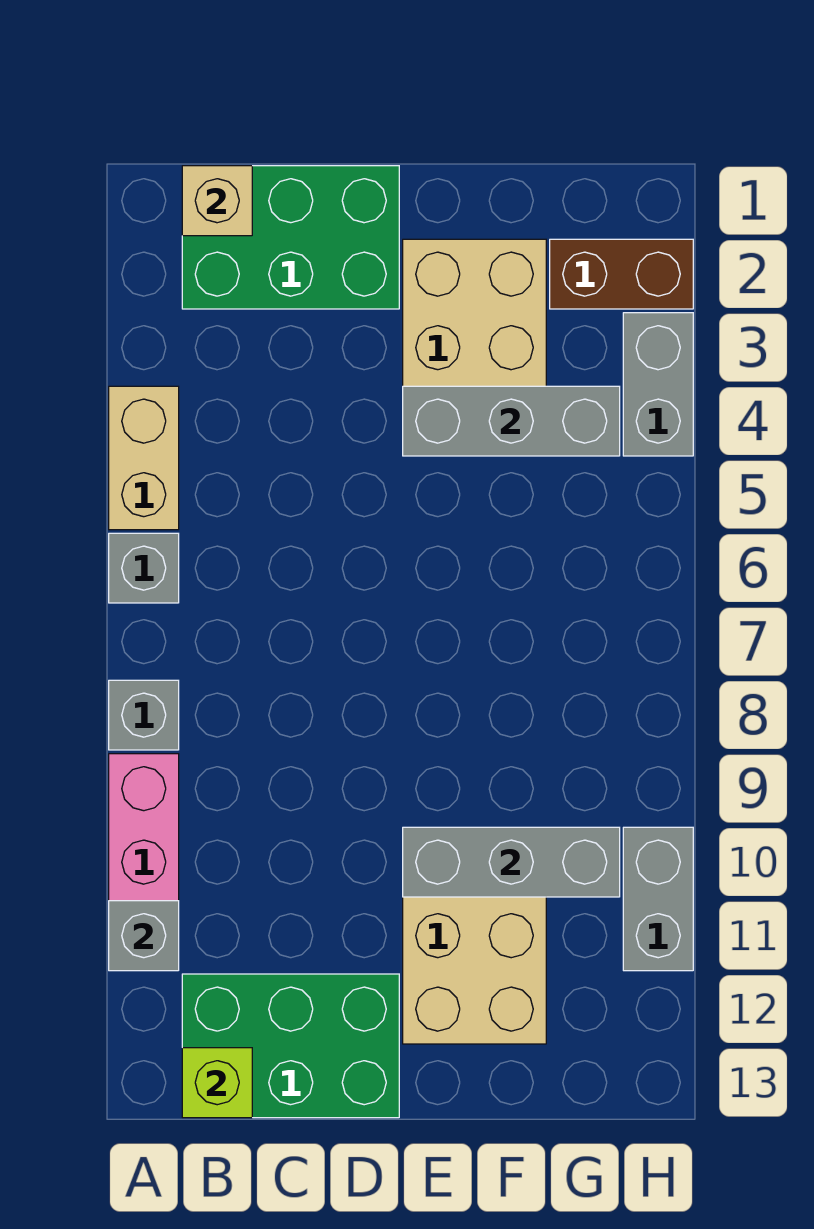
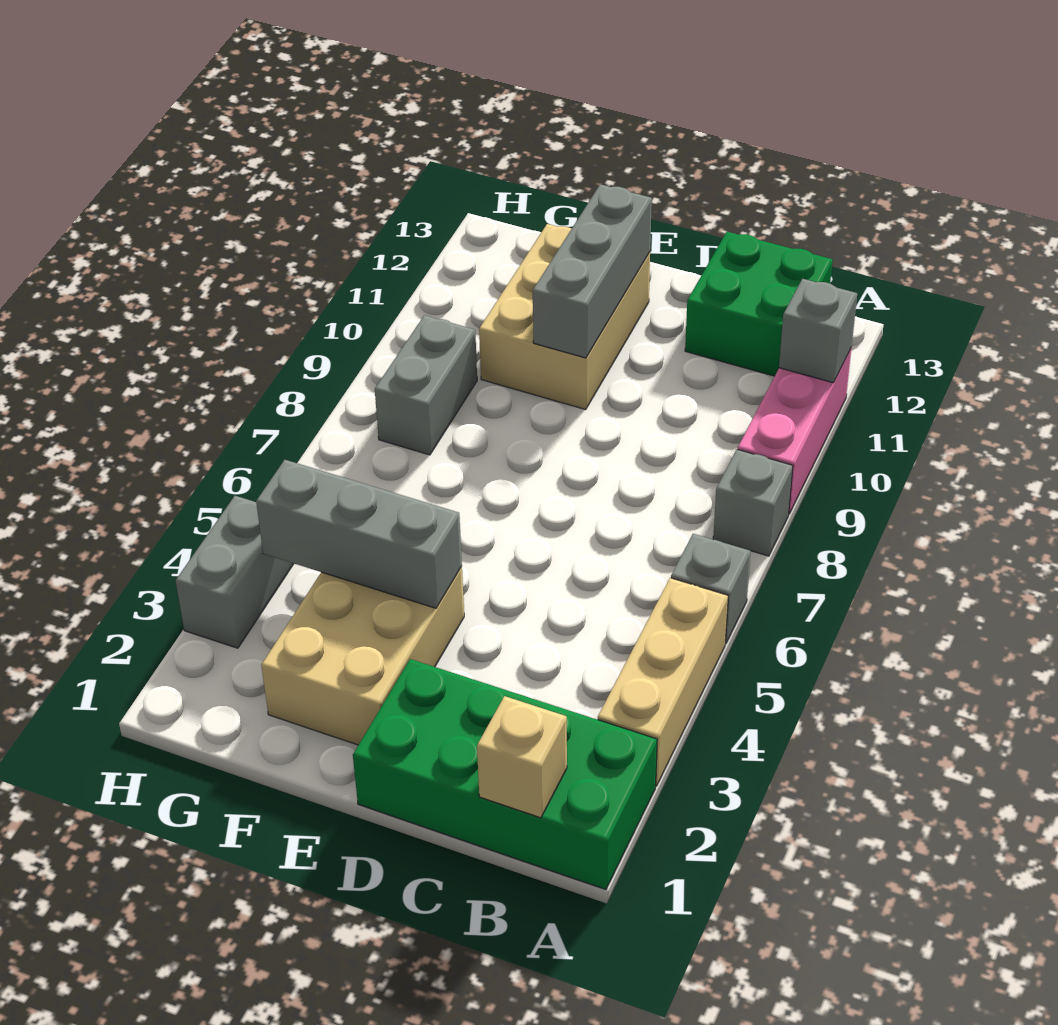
tan 1x2 brick [109,386,179,530] -> tan 1x3 brick [598,578,728,786]
green 2x3 brick [182,166,399,309] -> green 2x4 brick [353,659,657,890]
green 2x3 brick [182,974,399,1118] -> green 2x2 brick [685,232,833,376]
lime 1x1 brick [182,1048,252,1118] -> none
grey 1x3 brick [403,827,620,897] -> grey 1x3 brick turned to [533,184,652,358]
brown 1x2 brick [550,239,693,309] -> none
grey 1x2 brick [623,827,693,971] -> grey 1x2 brick moved to [375,315,477,455]

